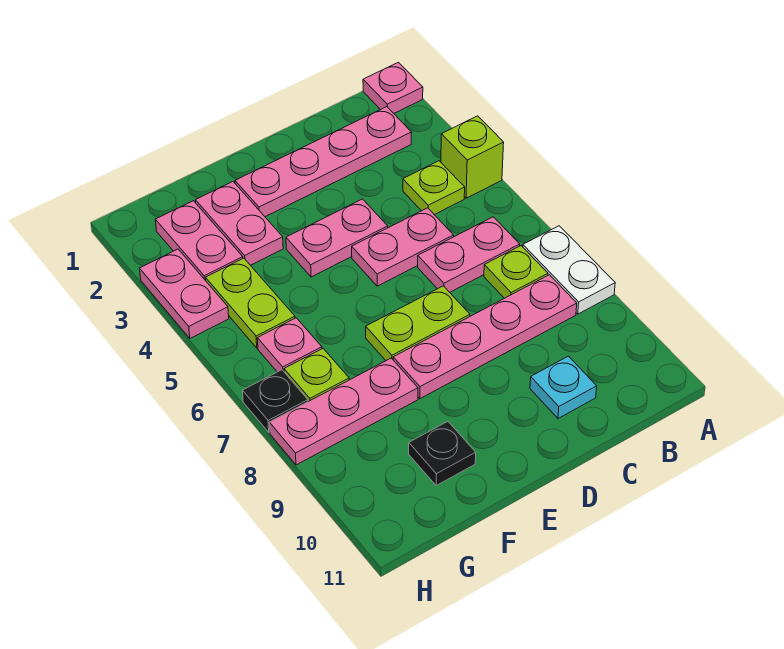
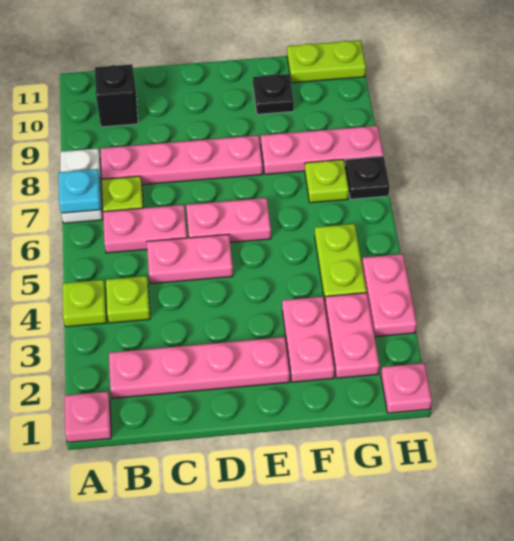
lime 1x1 brick [441,116,504,198] -> lime 1x1 plate [63,280,107,327]
none -> black 1x1 brick [95,64,138,127]
cyan 1x1 plate [530,356,597,418] -> cyan 1x1 plate moved to [59,169,101,213]
pink 1x2 plate [286,199,388,277] -> pink 1x2 plate moved to [186,198,271,242]
lime 1x2 plate [366,286,470,360] -> lime 1x2 plate moved to [287,40,366,83]
pink 1x1 plate [257,318,322,372] -> pink 1x1 plate moved to [381,363,432,413]

